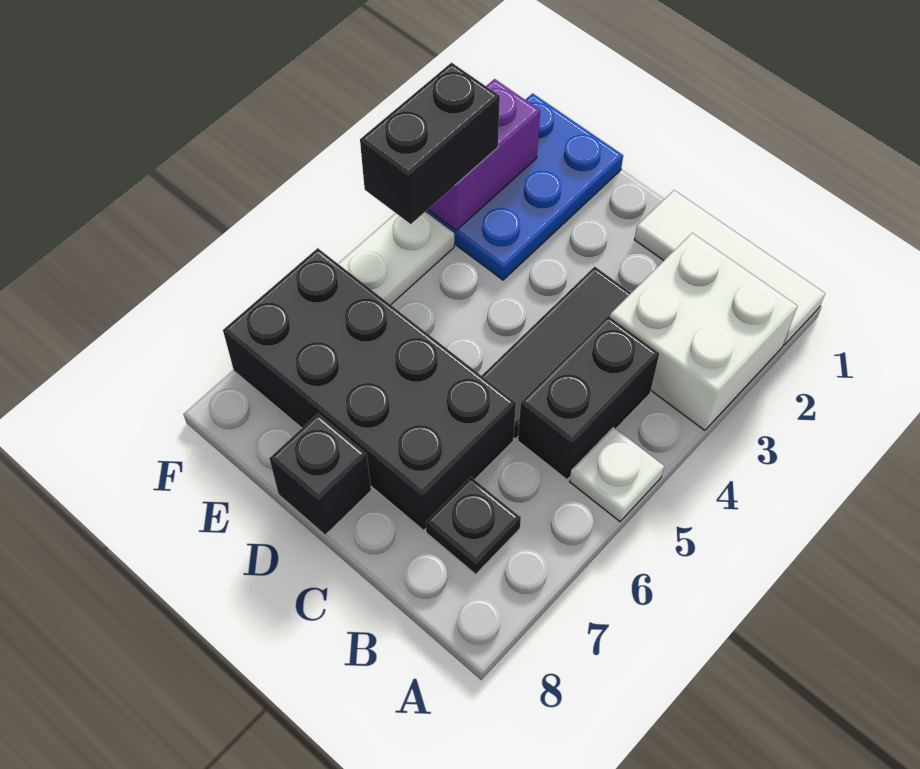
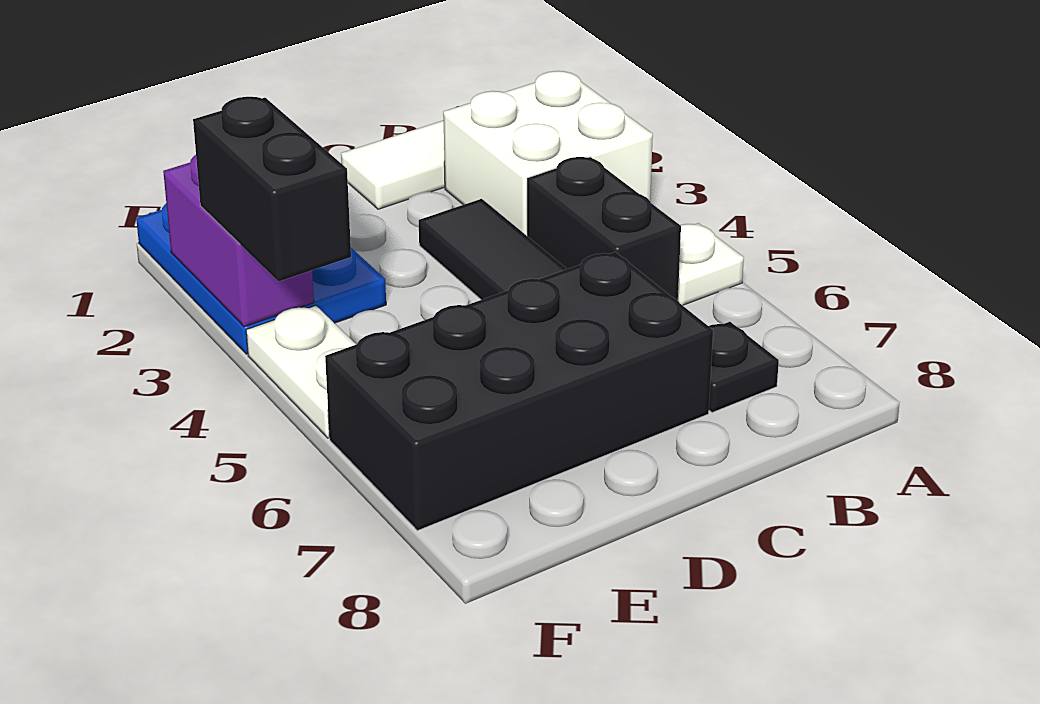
black 1x1 brick [270,414,371,535] -> none

